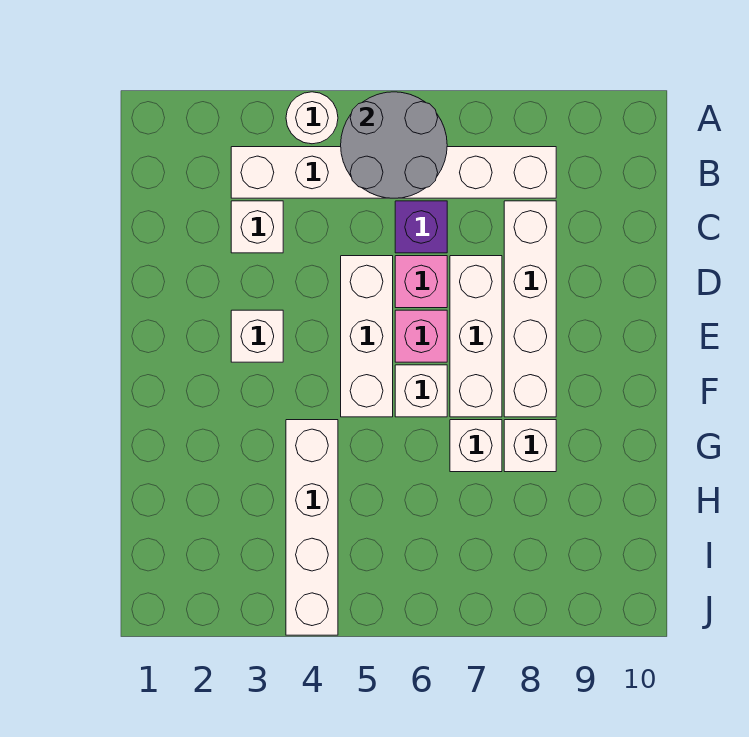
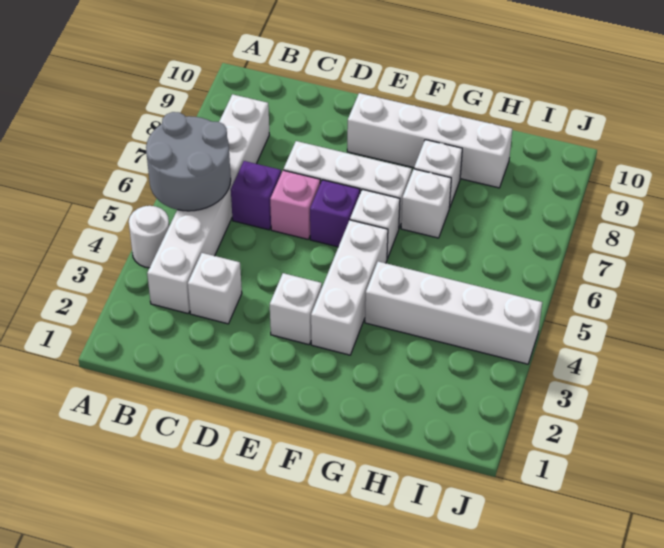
white 1x4 brick [504,201,556,417] -> white 1x4 brick moved to [347,93,512,188]
white 1x3 brick [341,256,393,417] -> white 1x3 brick turned to [311,220,388,355]
pink 1x1 brick [395,310,447,362] -> purple 1x1 brick [310,180,360,247]

